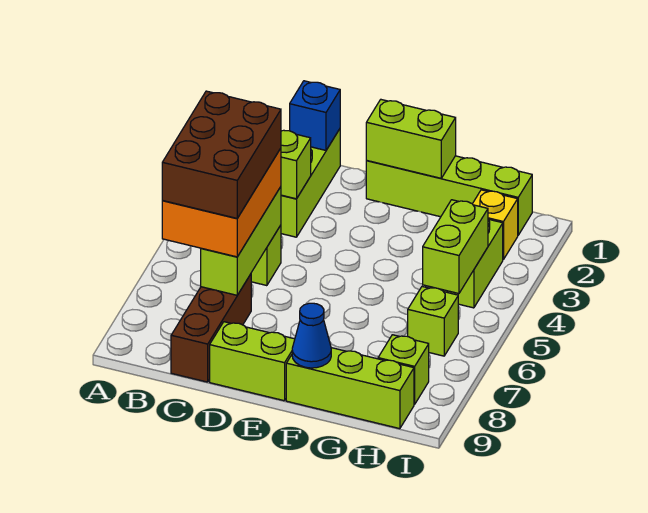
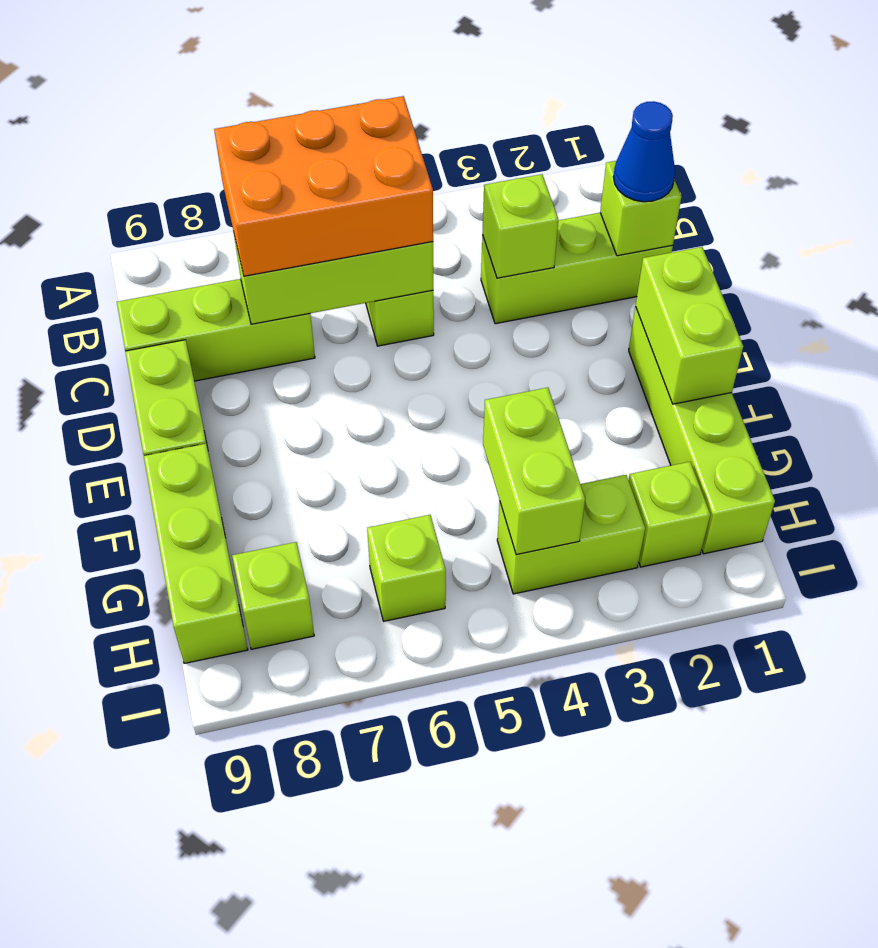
brown 2x3 brick [162,91,281,218] -> none
blue 1x1 brick [290,81,340,150] -> lime 1x1 brick [600,161,681,256]
brown 1x3 brick [171,274,251,382] -> lime 1x3 brick [117,279,315,381]
blue 1x1 cone [292,303,331,368] -> blue 1x1 cone moved to [613,101,675,202]
yellow 1x1 brick [473,190,518,260] -> lime 1x1 brick [629,462,710,567]
lime 1x2 brick [423,200,488,294] -> lime 1x2 brick turned to [483,388,585,555]

